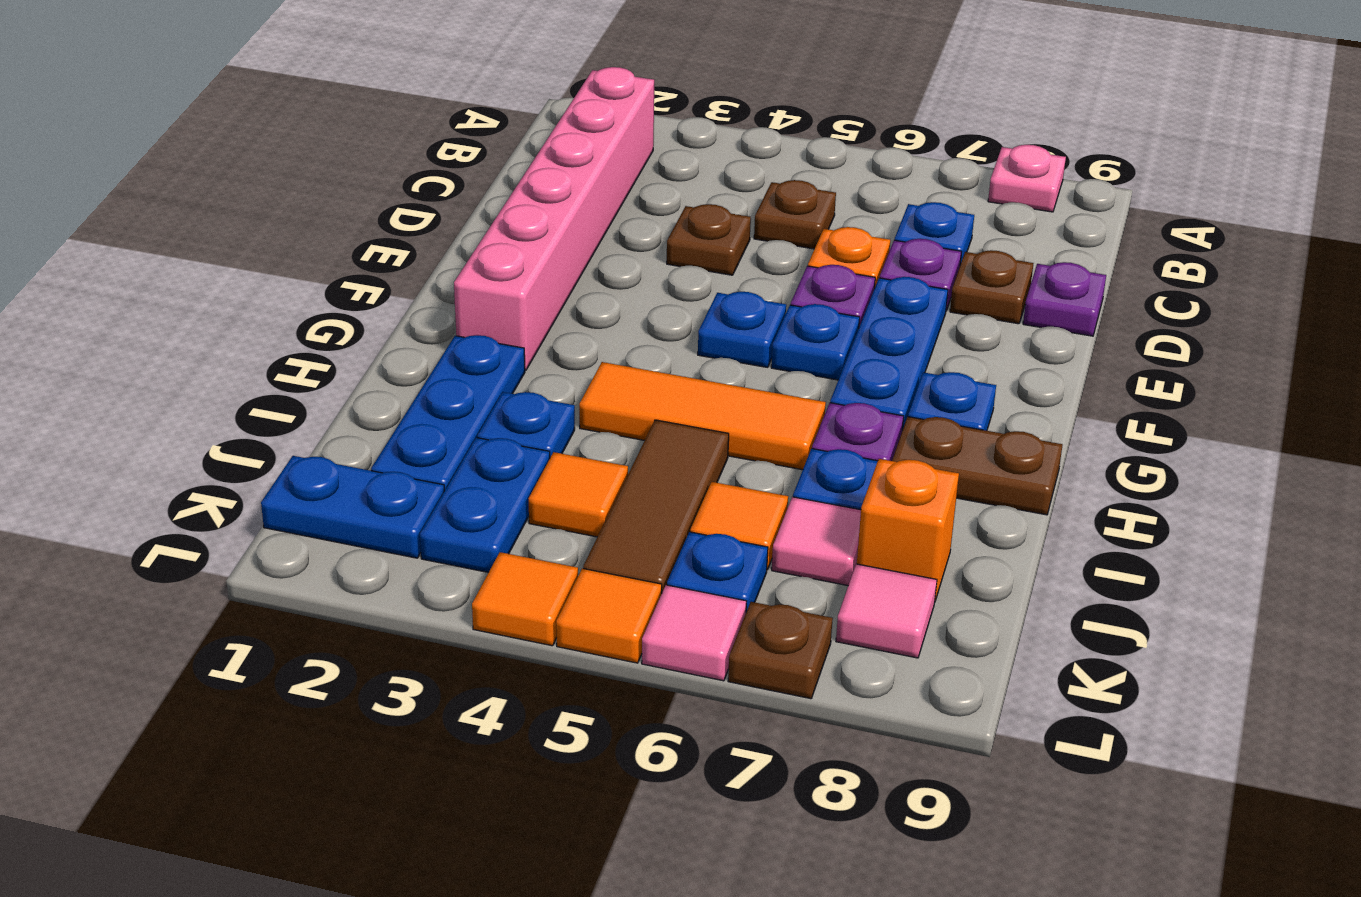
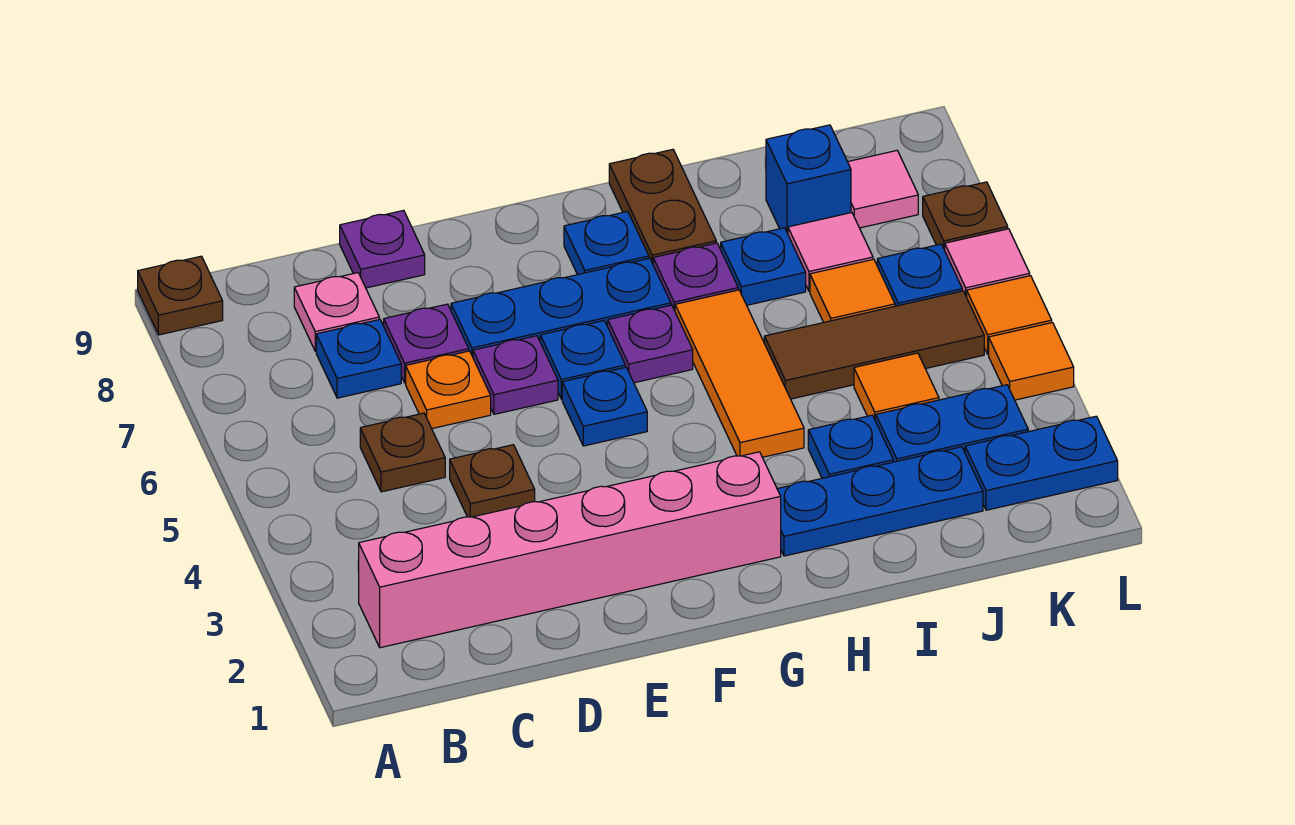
pink 1x1 plate [988,145,1066,212] -> pink 1x1 plate moved to [294,273,379,351]
brown 1x1 plate [950,250,1033,324] -> brown 1x1 plate moved to [138,256,223,335]
none -> purple 1x1 plate [608,305,693,383]
orange 1x1 brick [857,459,959,601] -> blue 1x1 brick [766,125,851,234]
blue 1x2 plate [261,456,444,558] -> blue 1x2 plate turned to [965,416,1118,510]

